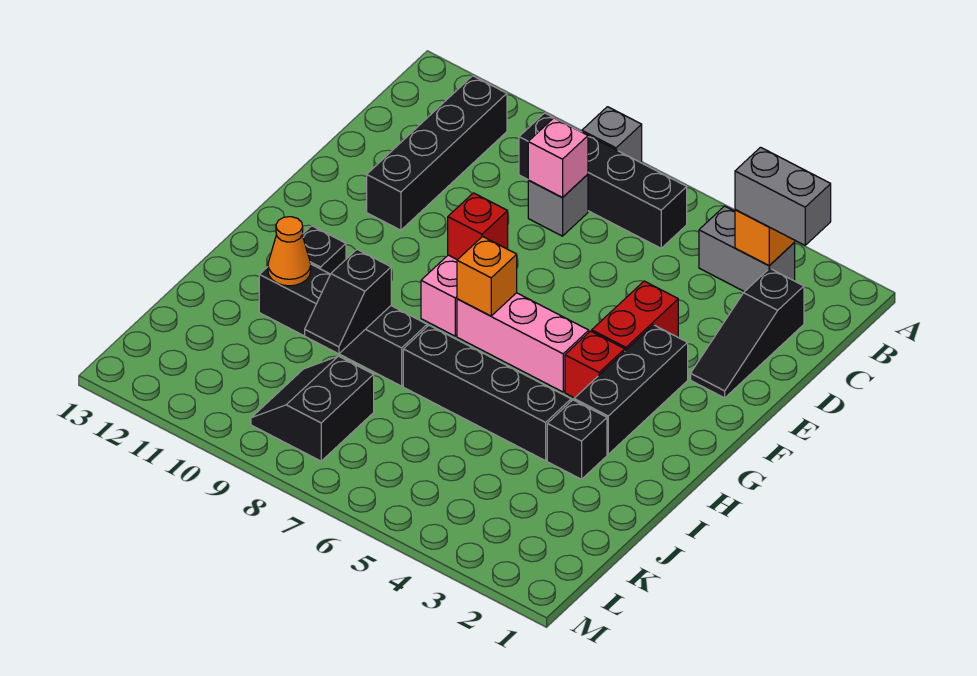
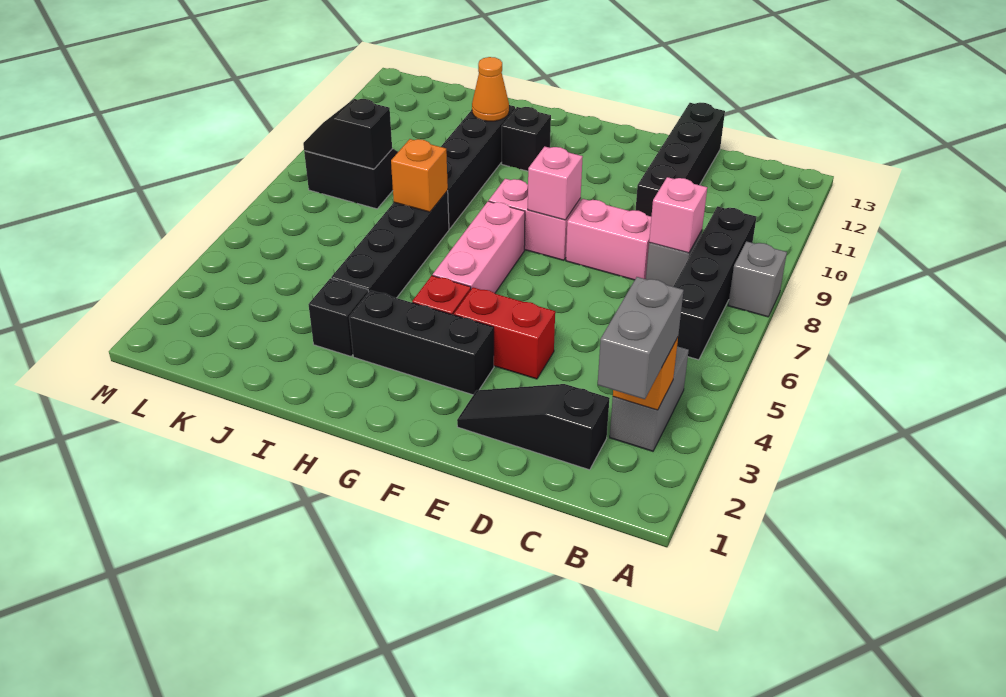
black 1x4 brick [367,76,507,230] -> black 1x4 brick turned to [636,103,725,216]
none -> pink 1x2 brick [566,199,651,280]
red 1x1 brick [448,193,508,260] -> pink 1x1 brick [528,146,583,220]
orange 1x1 brick [457,237,517,316] -> orange 1x1 brick moved to [391,139,448,212]
black 1x2 slope [305,249,391,354] -> black 1x2 slope moved to [303,99,392,169]

